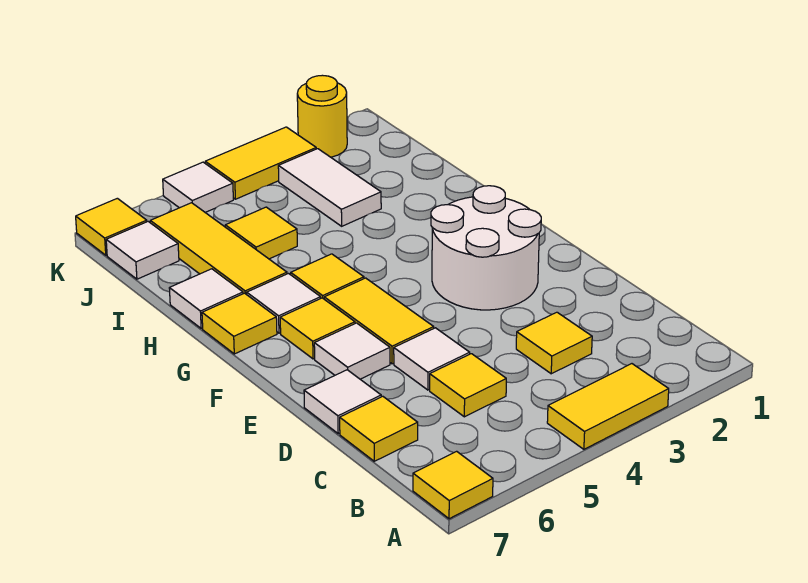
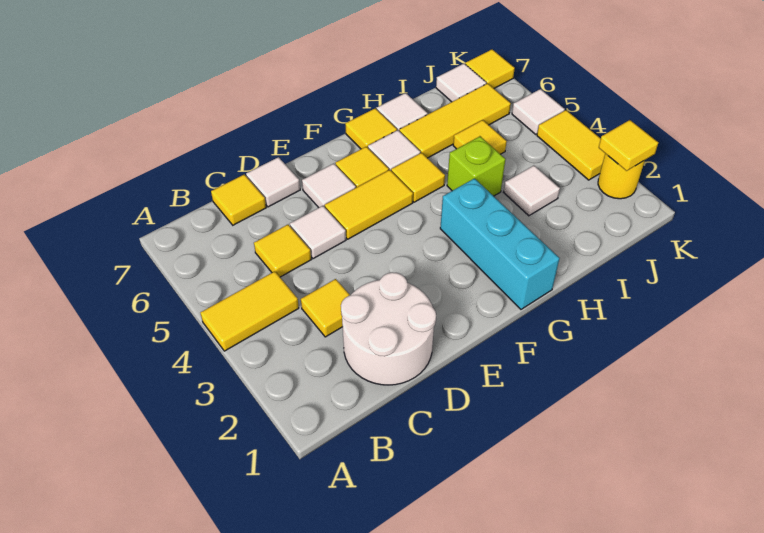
yellow 1x2 tile [547,364,669,449] -> yellow 1x2 tile turned to [200,271,299,351]
yellow 1x1 tile [413,451,493,519] -> yellow 1x1 tile moved to [599,120,658,171]
white 2x2 round brick [431,186,541,310] -> white 2x2 round brick moved to [341,272,436,385]
none -> cyan 1x3 brick [440,178,560,309]
none -> lime 1x1 brick [447,136,505,196]
white 1x2 tile [278,149,381,226] -> white 1x1 tile [504,166,560,216]

